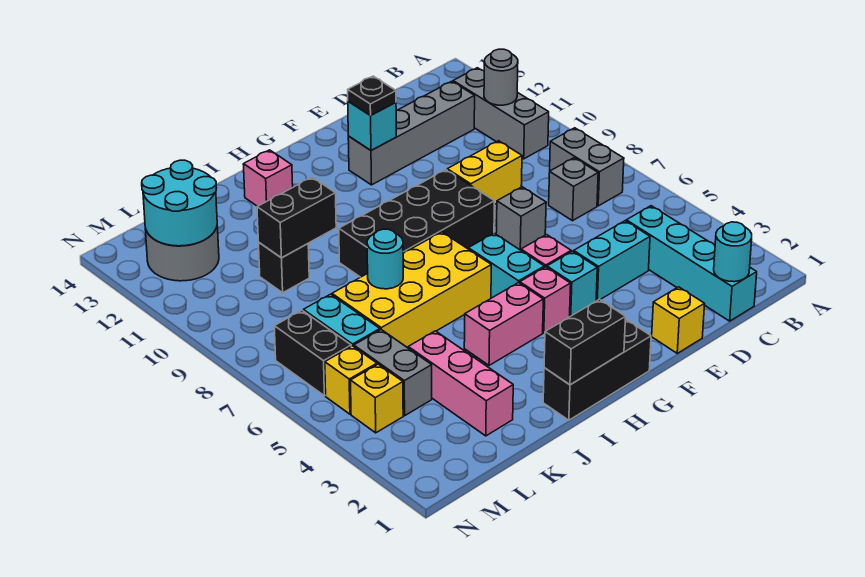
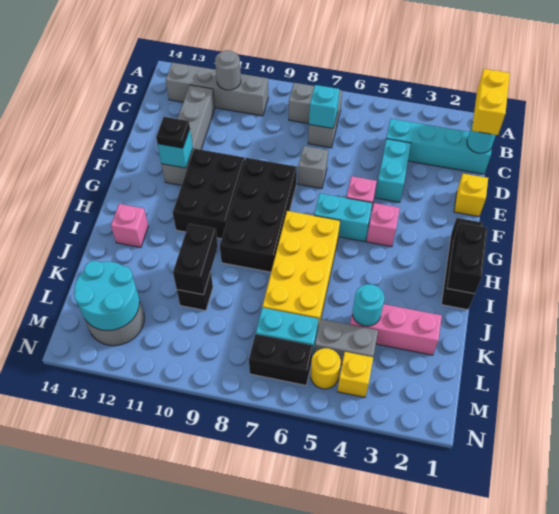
grey 1x3 brick [453,68,549,159] -> grey 1x4 brick [166,63,268,116]
yellow 1x2 brick [447,141,522,205] -> yellow 1x2 brick moved to [472,69,510,135]
cyan 1x1 brick [547,251,597,316] -> cyan 1x1 brick moved to [309,85,340,128]
none -> black 2x3 brick [173,149,245,239]
pink 1x2 brick [464,283,543,365] -> none
cyan 1x1 round brick [367,229,403,289] -> cyan 1x1 round brick moved to [353,284,384,326]
yellow 1x1 brick [325,346,377,414] -> yellow 1x1 round brick [311,348,341,389]

